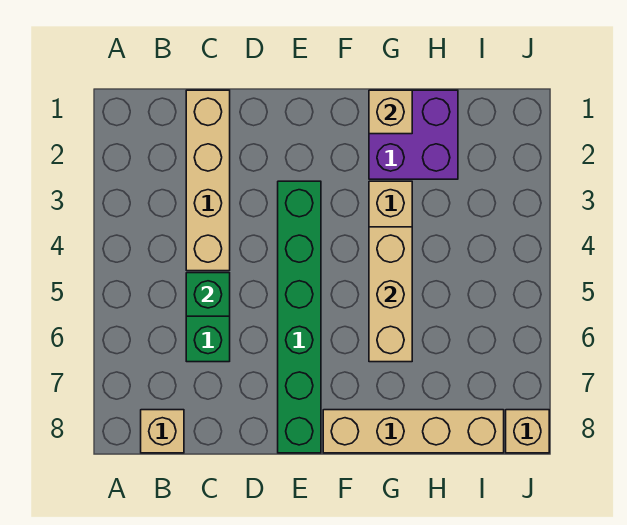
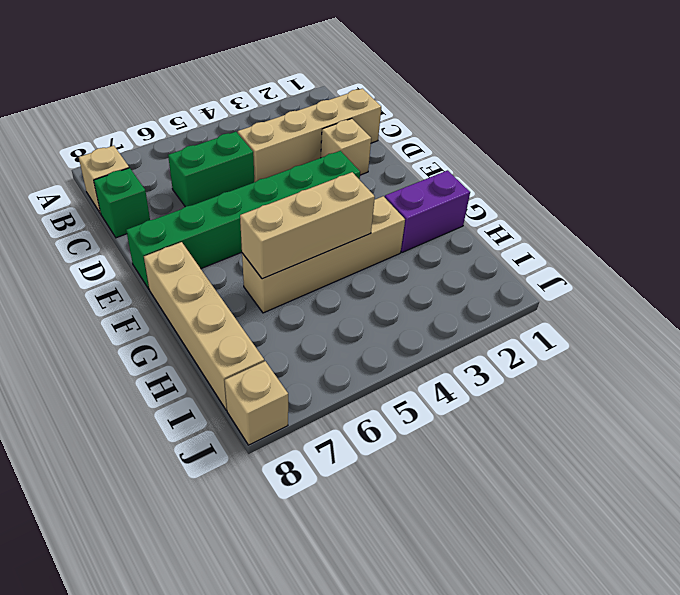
green 1x1 brick [186,273,230,316] -> green 1x1 brick moved to [94,168,150,238]
purple 2x2 brick [369,90,458,179] -> purple 1x2 brick [385,170,470,252]
tan 1x1 brick [369,90,412,134] -> tan 1x1 brick moved to [321,118,371,175]

